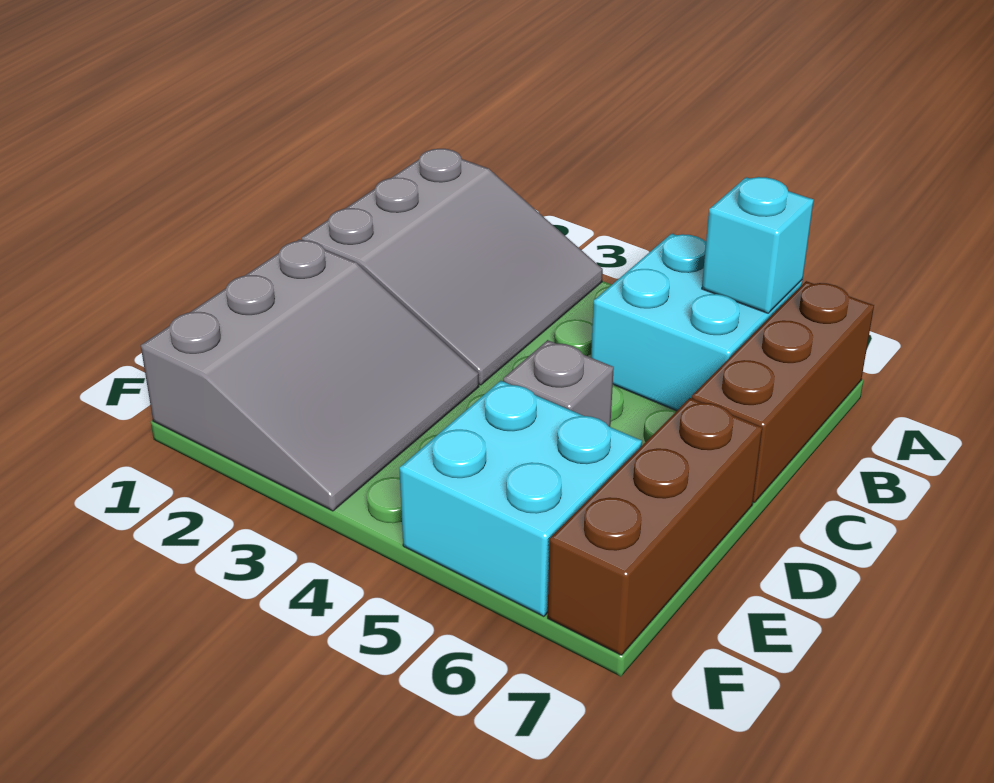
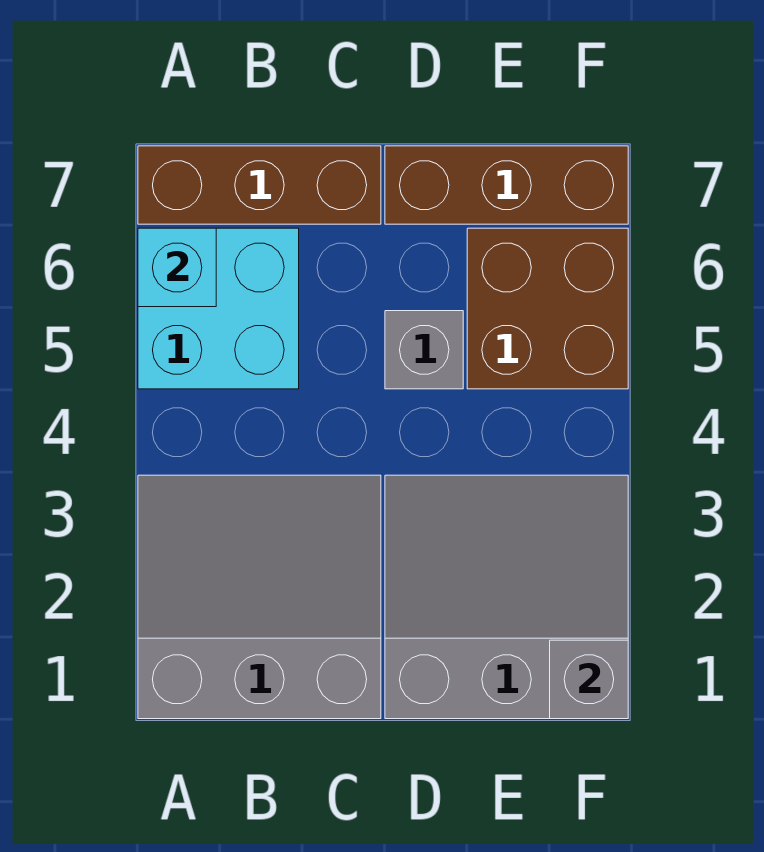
cyan 2x2 brick [399,381,642,616] -> brown 2x2 brick [467,228,628,389]
none -> grey 1x1 brick [550,640,628,719]

